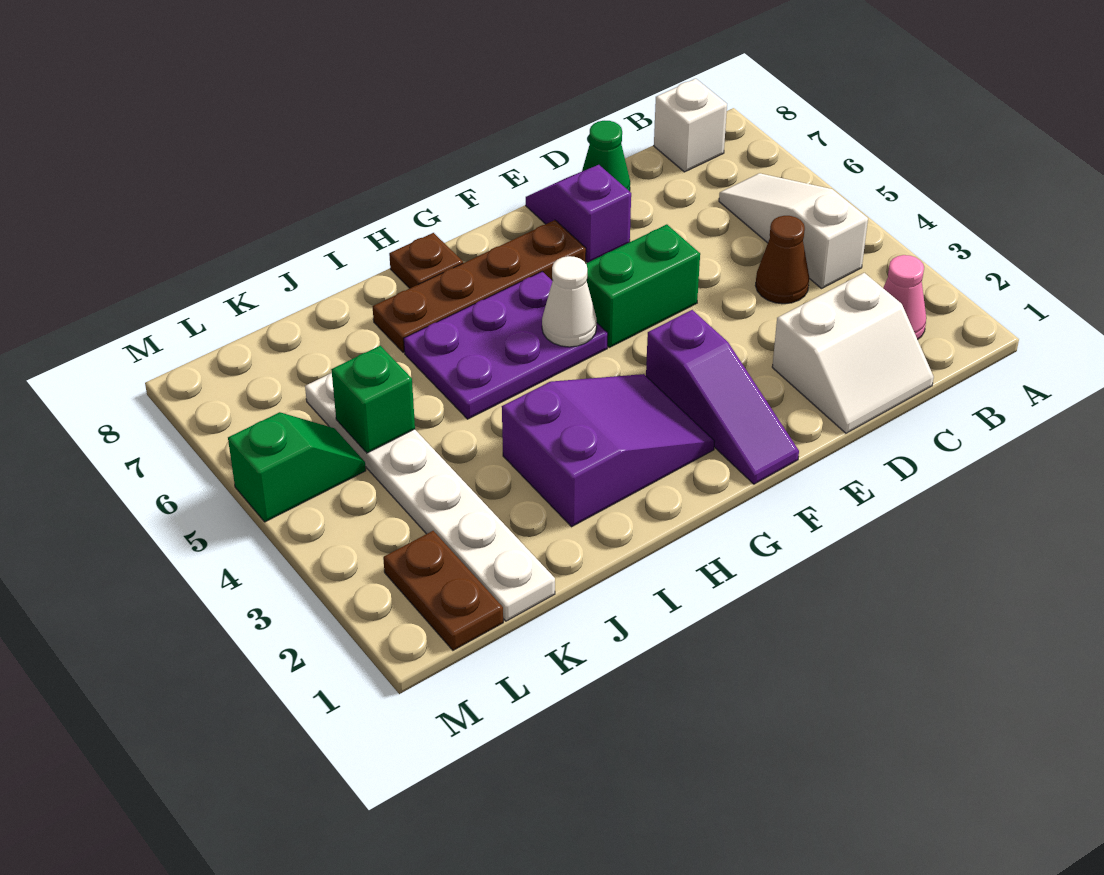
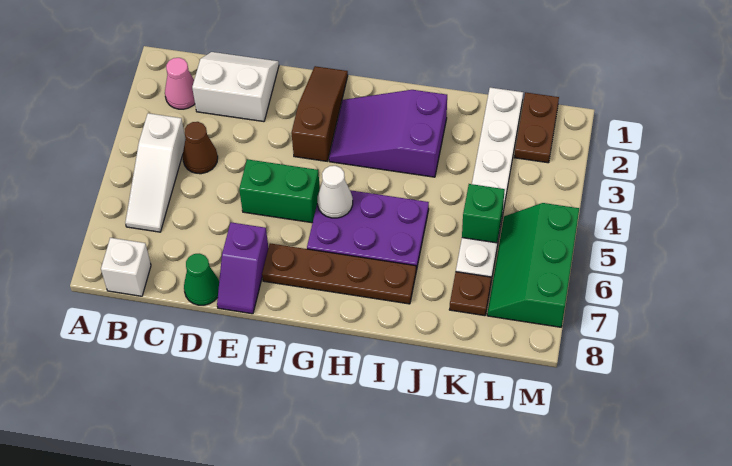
purple 1x3 slope [646,310,799,484] -> brown 1x3 slope [291,66,348,161]
brown 1x1 plate [389,233,463,288] -> brown 1x1 plate moved to [449,272,491,316]
green 1x2 slope [228,412,366,522] -> green 2x3 slope [487,203,579,327]

